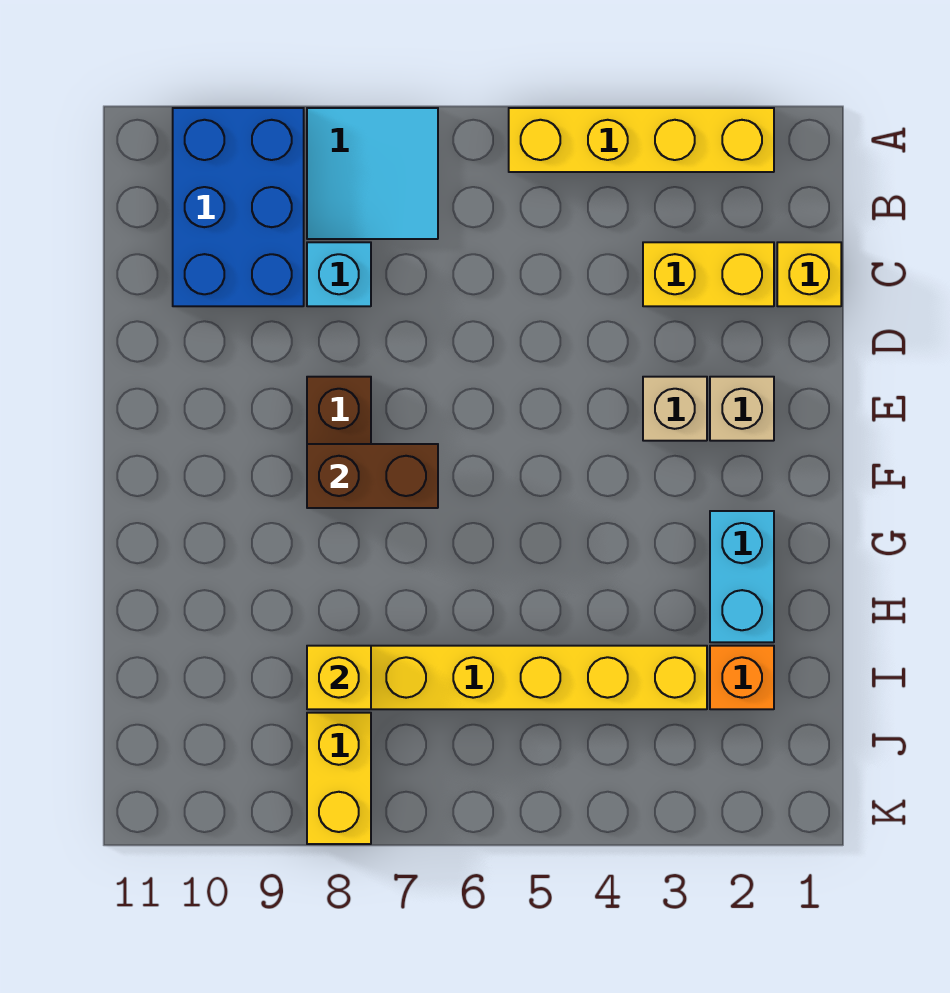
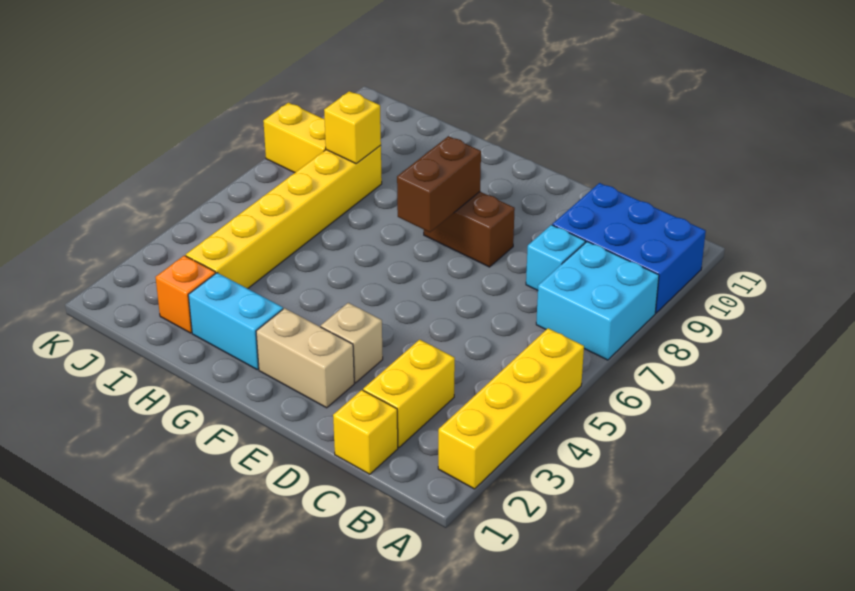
cyan 2x2 tile [307,108,438,239] -> cyan 2x2 brick [536,242,659,360]
tan 1x1 brick [710,377,774,441] -> tan 1x2 brick [256,308,354,408]

